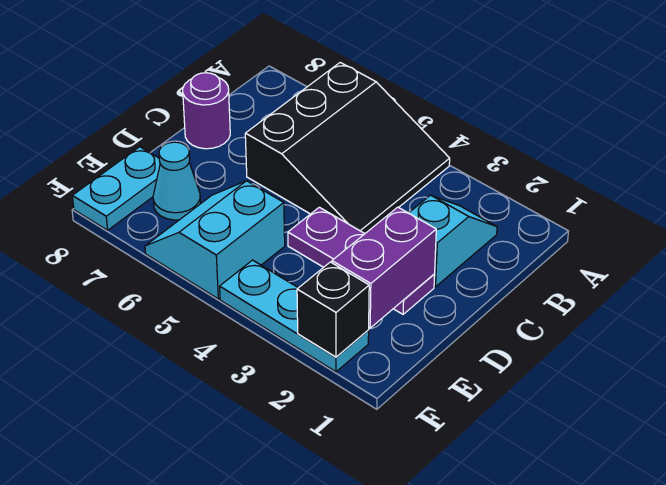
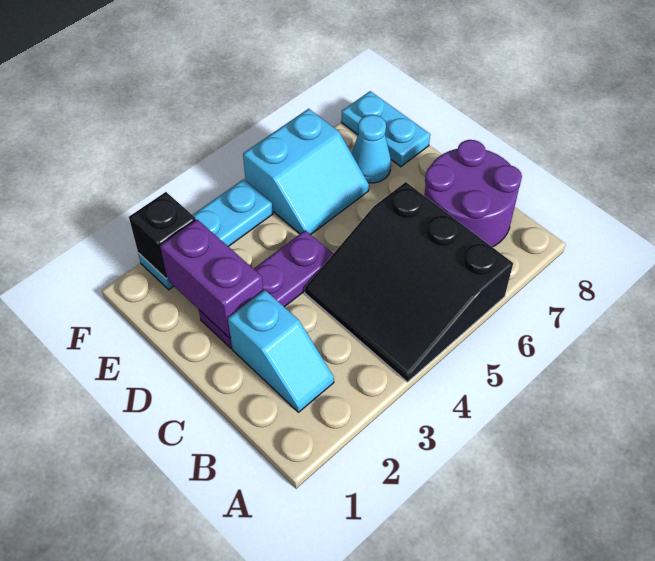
purple 1x1 round brick [183,73,230,149] -> purple 2x2 round brick [424,140,522,247]
cyan 2x2 slope [145,181,285,299] -> cyan 2x2 slope turned to [243,109,369,234]

